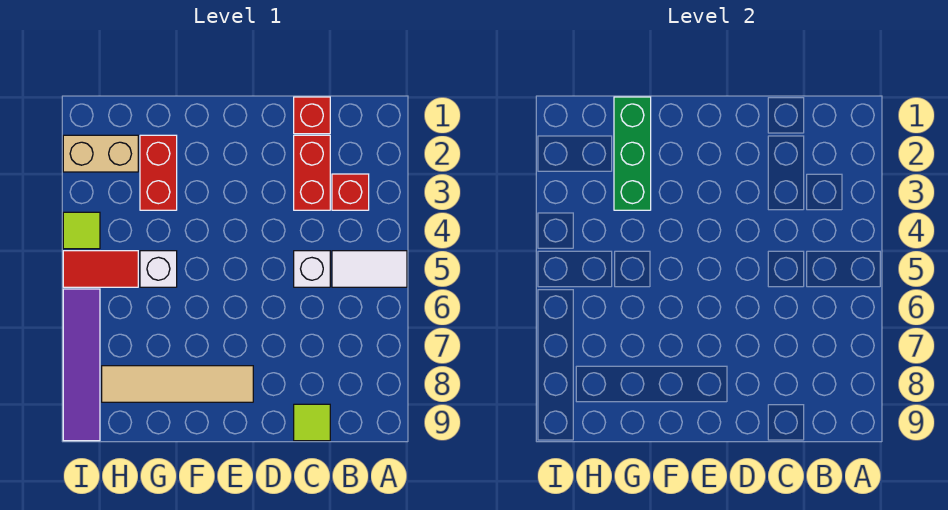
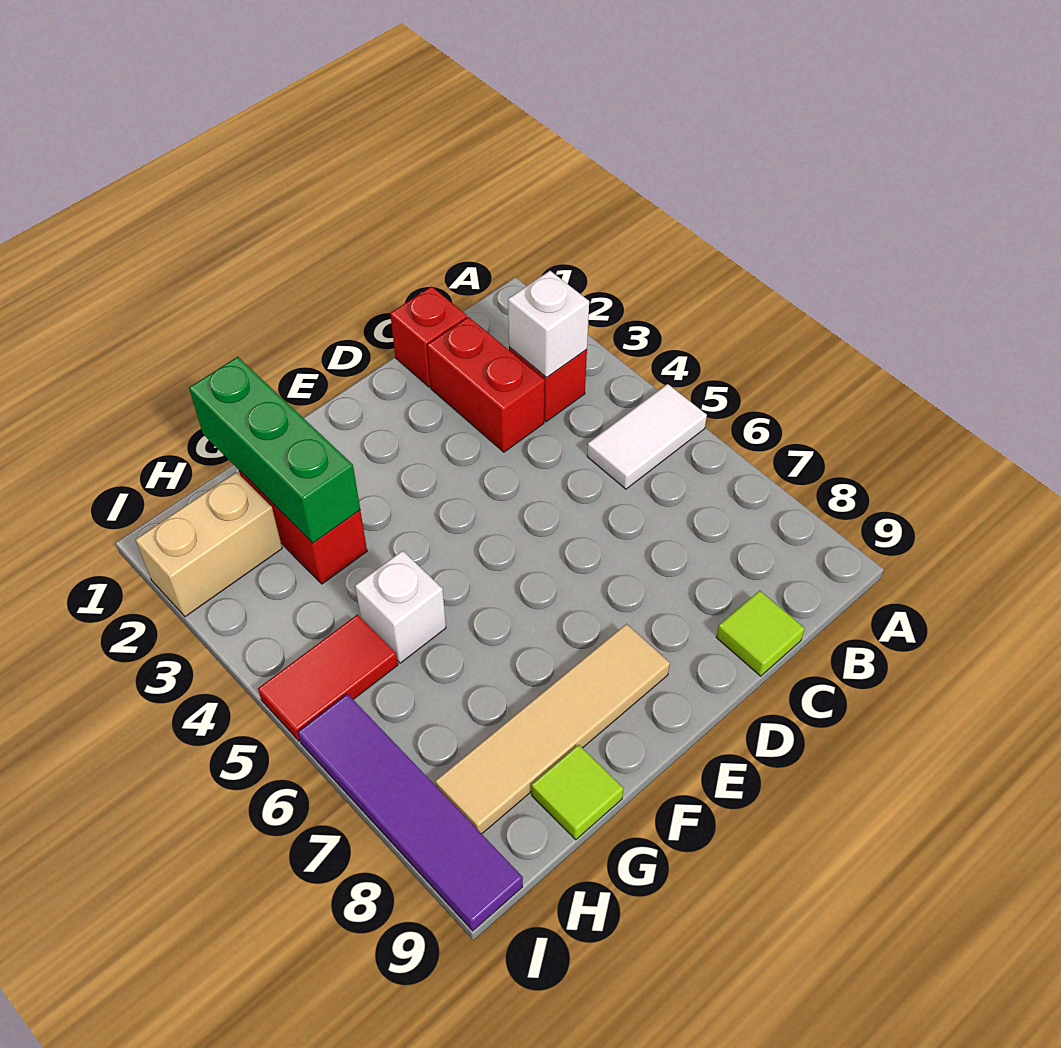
white 1x1 brick [294,251,330,287] -> white 1x1 brick moved to [508,271,589,378]
lime 1x1 tile [63,212,100,249] -> lime 1x1 tile moved to [532,745,623,840]

